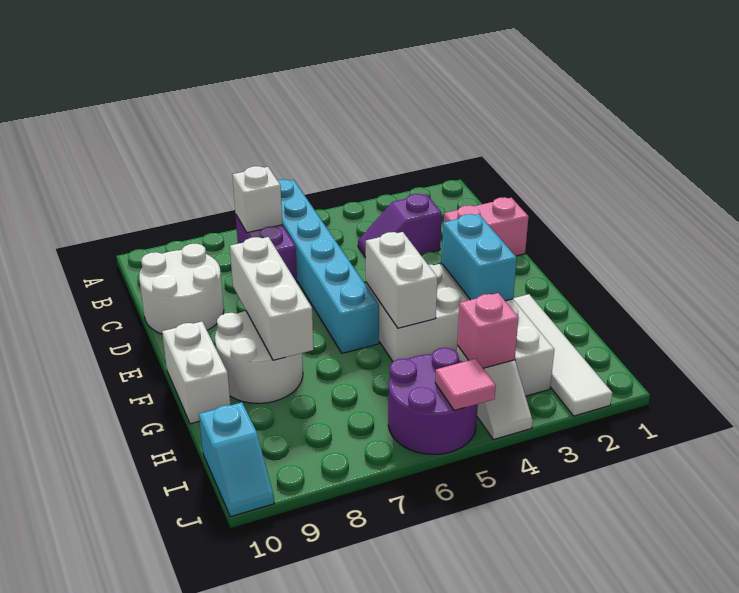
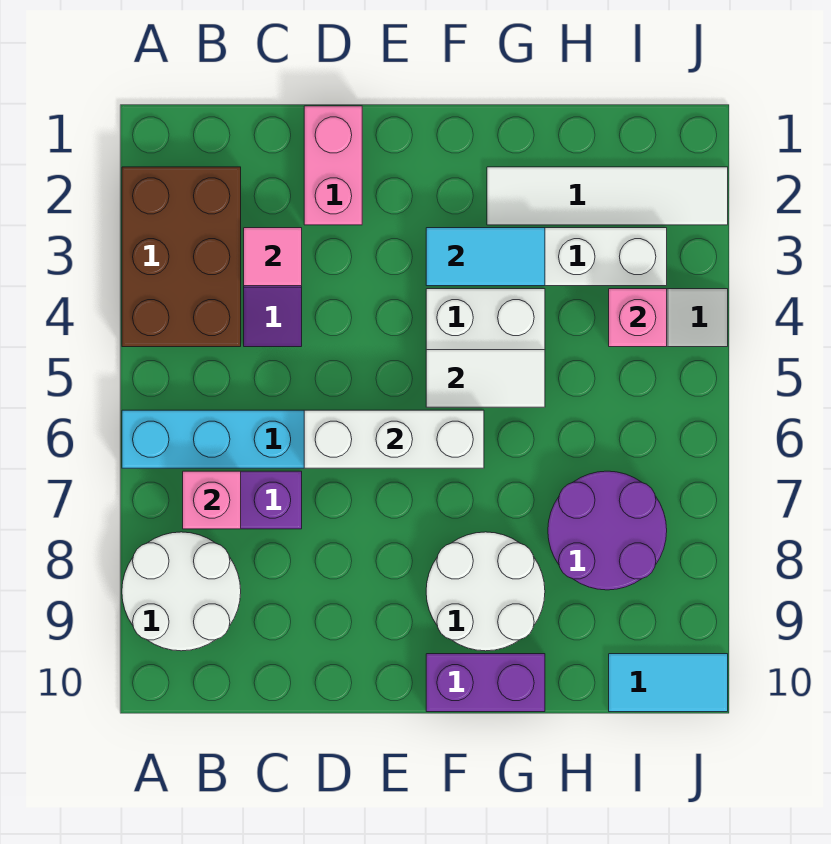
none -> brown 2x3 brick [122,167,241,347]
white 1x1 brick [233,166,282,233] -> pink 1x1 brick [183,471,241,529]
white 2x2 round brick [139,244,224,334] -> white 2x2 round brick moved to [122,532,241,651]
white 1x3 brick [230,237,313,360] -> white 1x3 brick moved to [304,410,484,468]
cyan 1x2 brick [442,214,517,301] -> cyan 1x2 tile [426,228,545,286]
white 1x2 brick [366,232,437,328] -> white 1x2 tile [426,350,545,407]
white 1x2 brick [162,322,230,424] -> purple 1x2 brick [426,654,545,712]
purple 2x2 round brick [388,348,478,454] -> purple 2x2 round brick moved to [548,471,667,590]
cyan 1x2 slope [199,402,274,517] -> cyan 1x2 tile [609,654,728,712]
pink 1x1 tile [435,359,496,411] -> pink 1x1 tile moved to [244,228,302,286]

